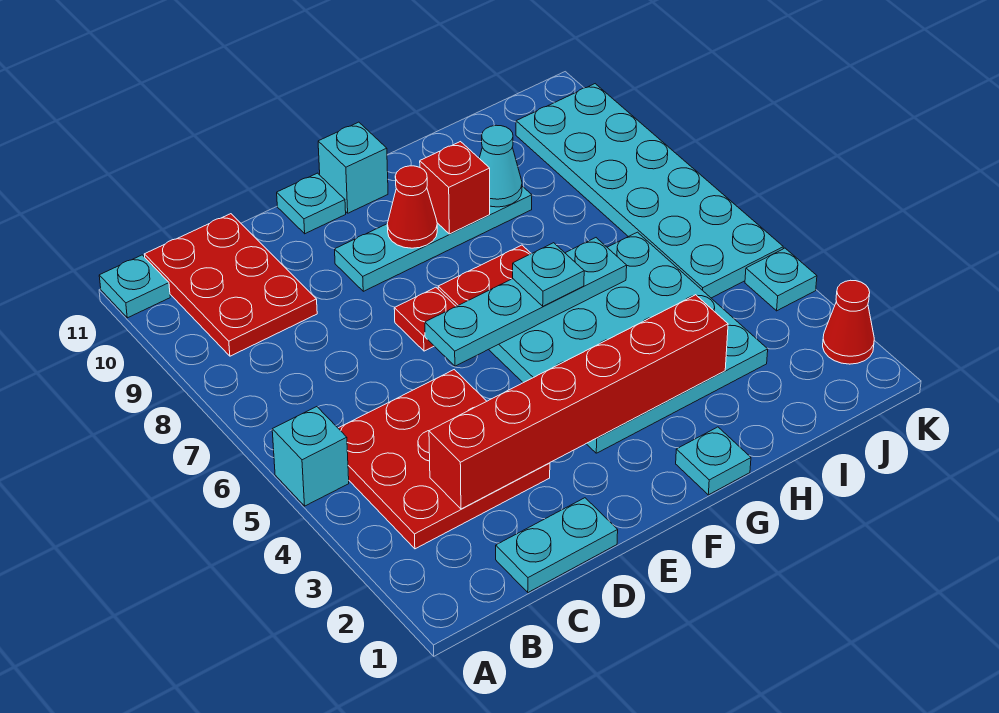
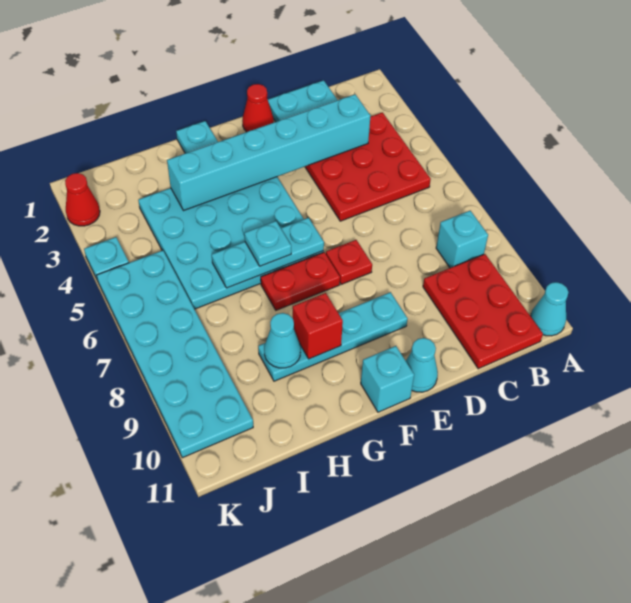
cyan 1x1 brick [272,407,349,506] -> cyan 1x1 brick moved to [436,211,488,268]
cyan 1x1 plate [99,255,170,318] -> cyan 1x1 cone [531,282,568,336]
red 1x6 brick [429,295,728,509] -> cyan 1x6 brick [167,94,370,211]
cyan 1x4 plate [425,238,627,366] -> cyan 1x3 plate [212,218,324,288]
cyan 1x1 plate [277,173,346,234] -> cyan 1x1 cone [406,338,438,392]
red 1x1 cone [387,166,437,248] -> red 1x1 cone moved to [242,84,274,132]

